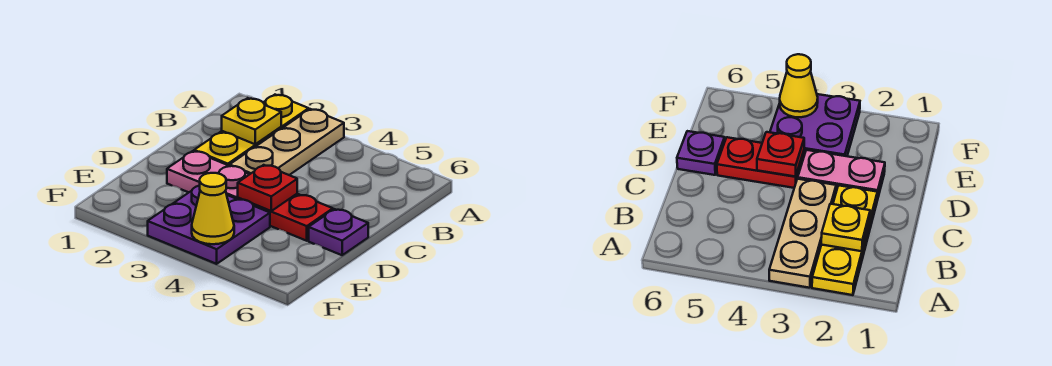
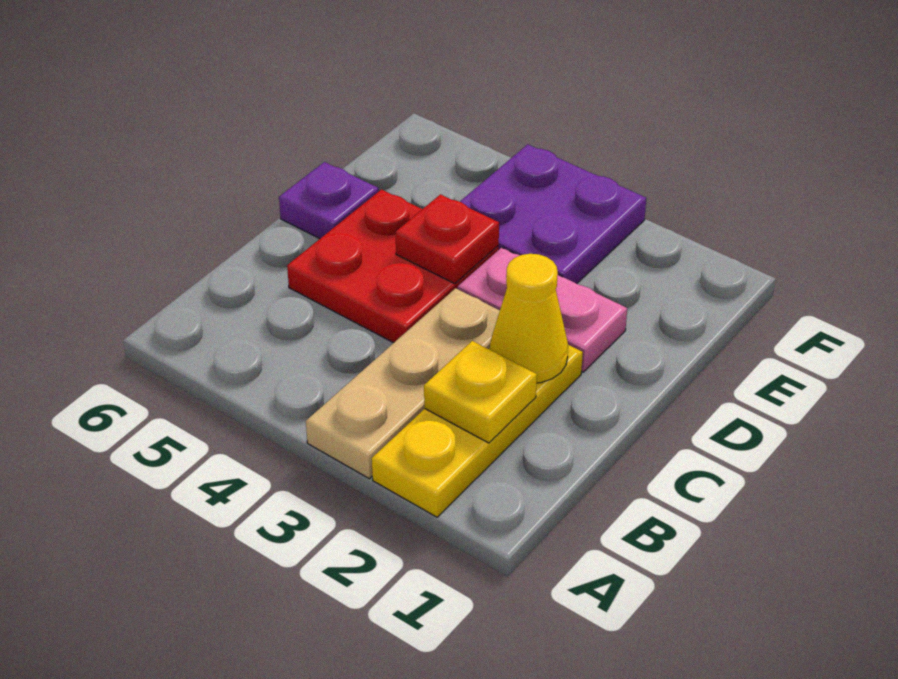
red 1x2 plate [238,194,333,241] -> red 2x2 plate [287,190,499,343]
yellow 1x1 cone [192,173,234,244] -> yellow 1x1 cone moved to [490,254,568,383]

